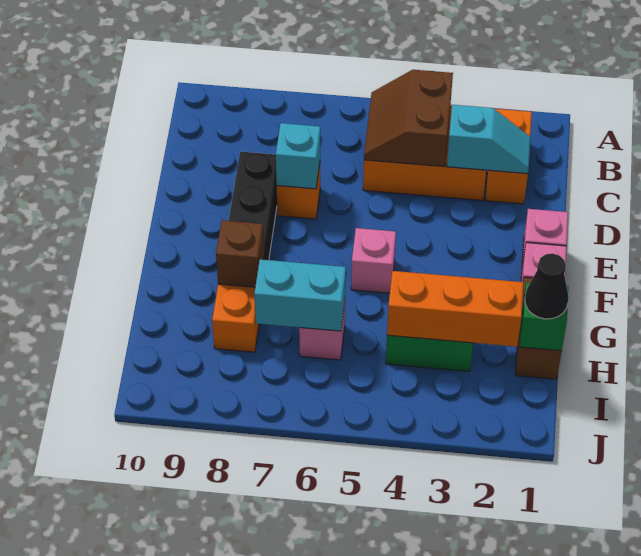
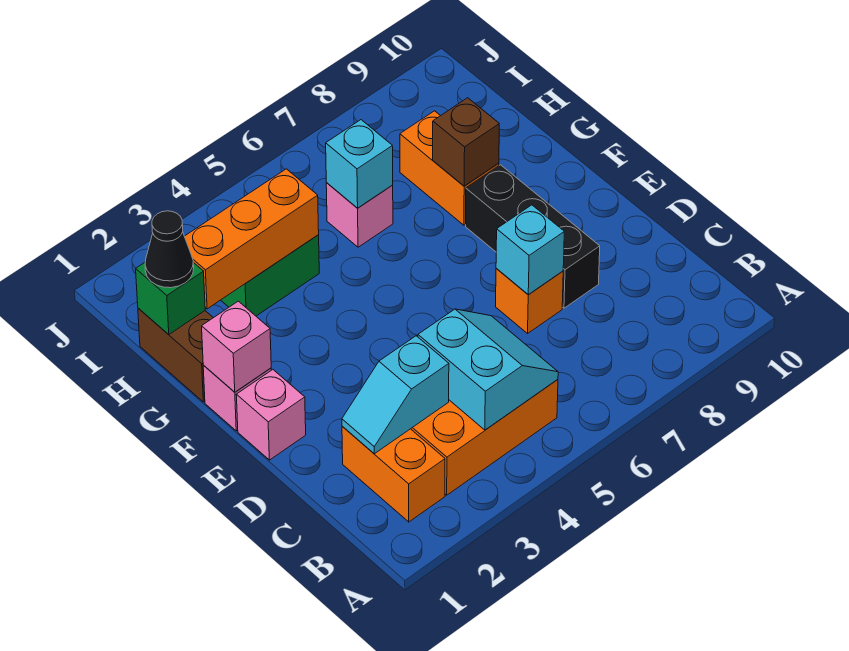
brown 2x2 slope [364,70,453,167] -> cyan 2x2 slope [418,309,558,430]
pink 1x1 brick [351,228,396,293] -> pink 1x1 brick moved to [202,301,271,392]
cyan 1x2 brick [254,259,346,331] -> cyan 1x1 brick [326,120,393,208]

